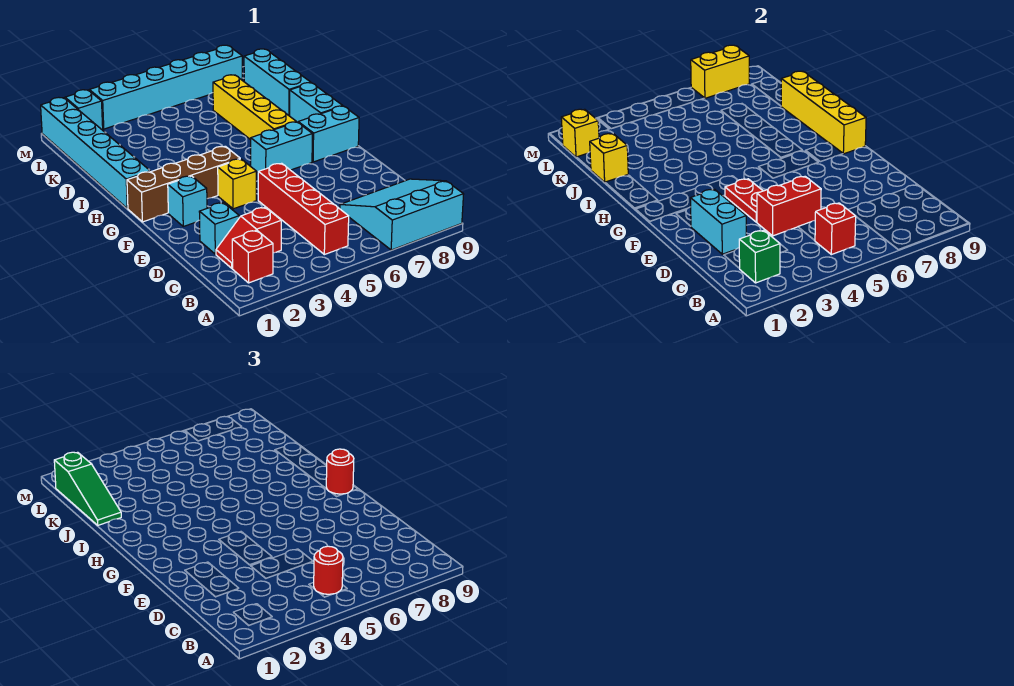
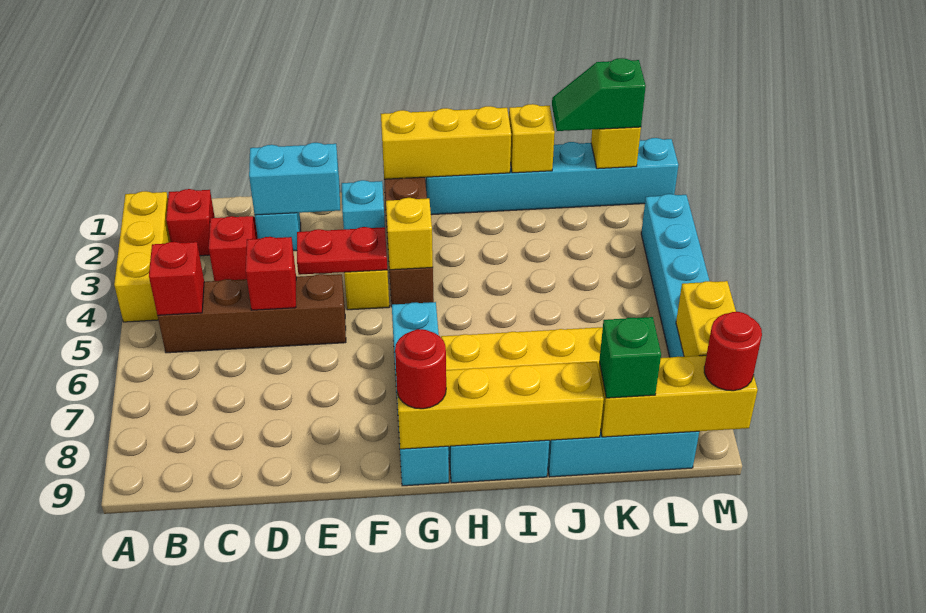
none -> yellow 1x3 brick [114,191,171,322]
cyan 3x3 slope [340,179,464,250] -> none
green 1x1 brick [739,230,780,283] -> green 1x1 brick moved to [599,317,661,398]
red 1x4 brick [258,163,349,255] -> brown 1x4 brick [158,274,346,353]
red 1x1 round brick [314,546,343,594] -> red 1x1 round brick moved to [704,312,762,391]
red 1x2 brick [757,177,821,236] -> red 1x1 brick [246,237,296,310]
none -> yellow 1x3 brick [381,106,511,179]
none -> yellow 1x1 brick [386,198,433,270]
green 1x3 slope [54,452,121,525] -> green 1x2 slope [552,58,646,131]
none -> yellow 1x3 brick [598,355,758,437]
cyan 1x1 brick [65,90,103,129] -> none

